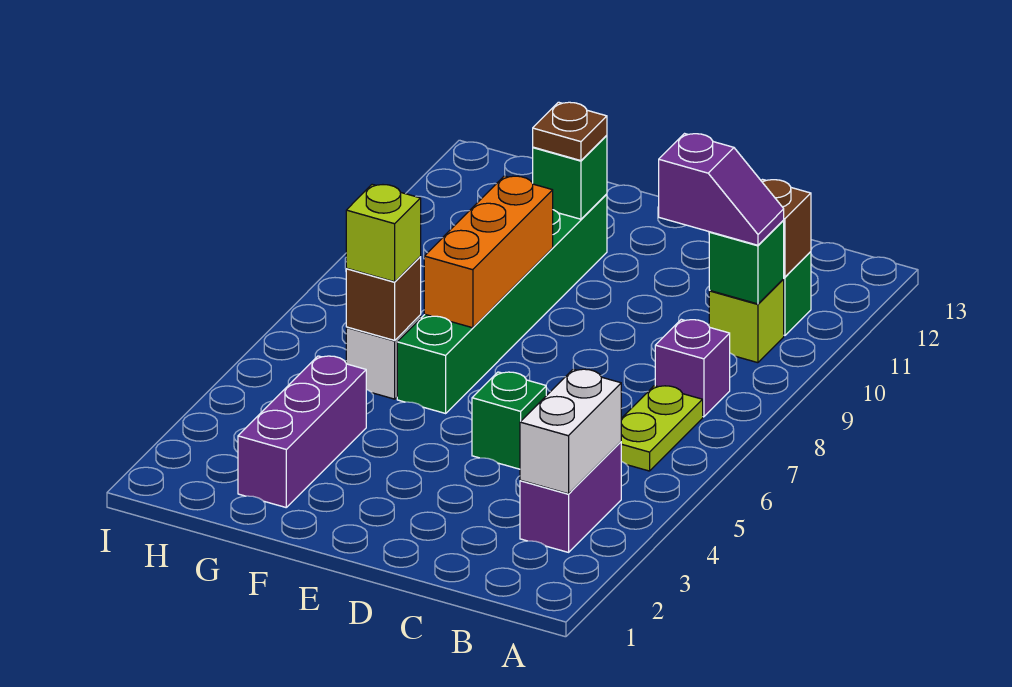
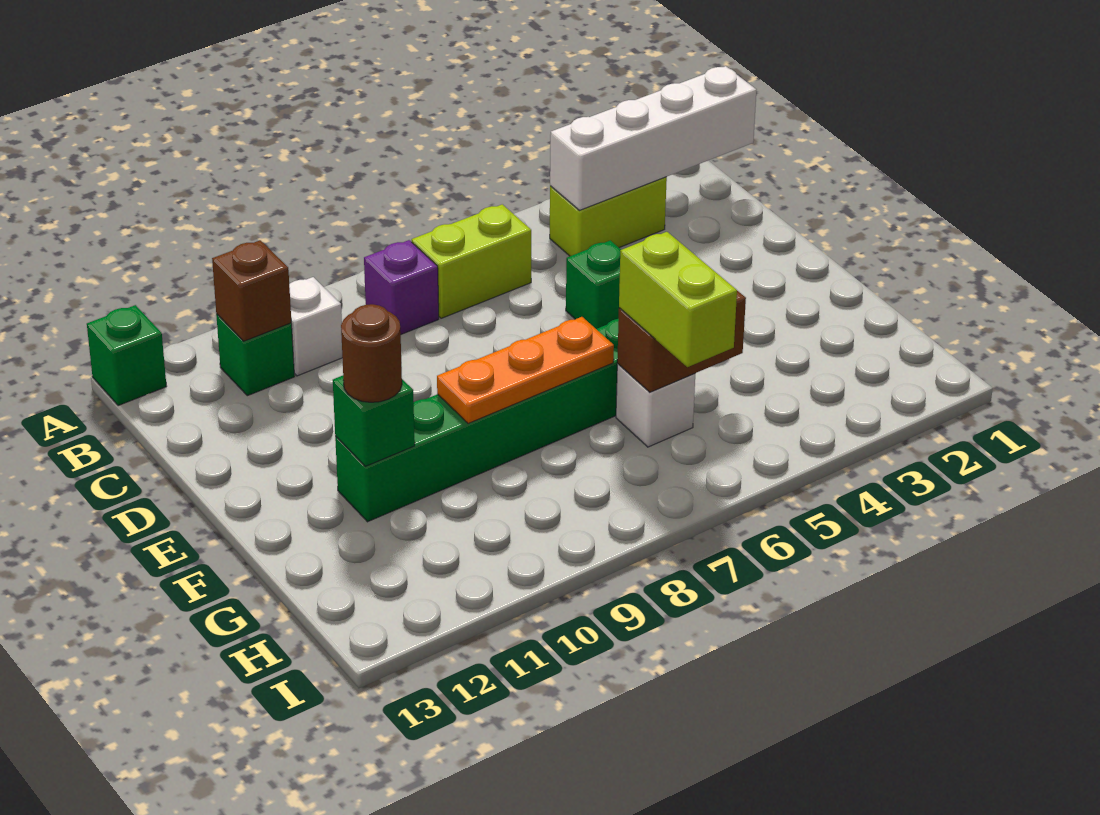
purple 1x2 brick [520,442,621,552] -> lime 1x2 brick [550,177,667,256]
white 1x2 brick [520,369,621,494] -> white 1x4 brick [550,66,756,210]
lime 1x2 plate [621,386,703,471] -> lime 1x2 brick [412,204,531,318]
lime 1x1 brick [709,279,784,363] -> white 1x1 brick [289,277,342,376]
green 1x1 brick [709,221,784,304] -> green 1x1 brick moved to [87,305,167,406]
purple 1x2 slope [659,134,784,245] -> none
orange 1x3 brick [424,176,553,328] -> orange 1x3 plate [437,317,614,423]
brown 1x1 plate [533,102,607,161] -> brown 1x1 round brick [341,304,402,402]
purple 1x3 brick [238,356,366,507] -> none
brown 1x1 brick [346,257,421,340] -> brown 1x2 brick [617,291,746,392]
lime 1x1 brick [346,184,421,282] -> lime 1x2 brick [619,232,737,367]

